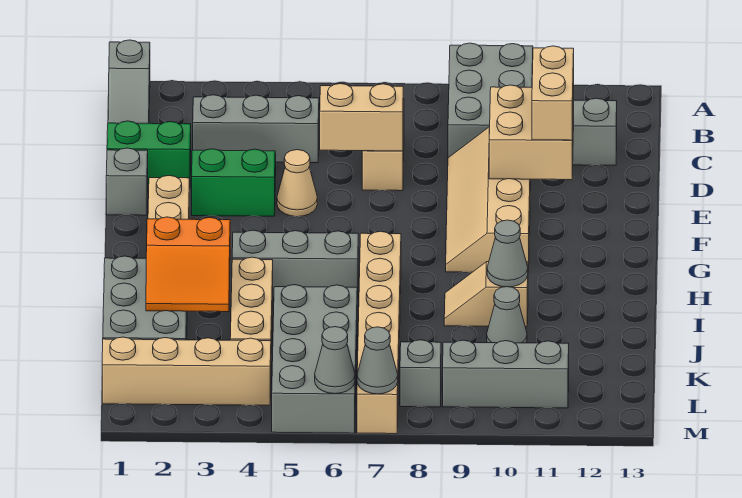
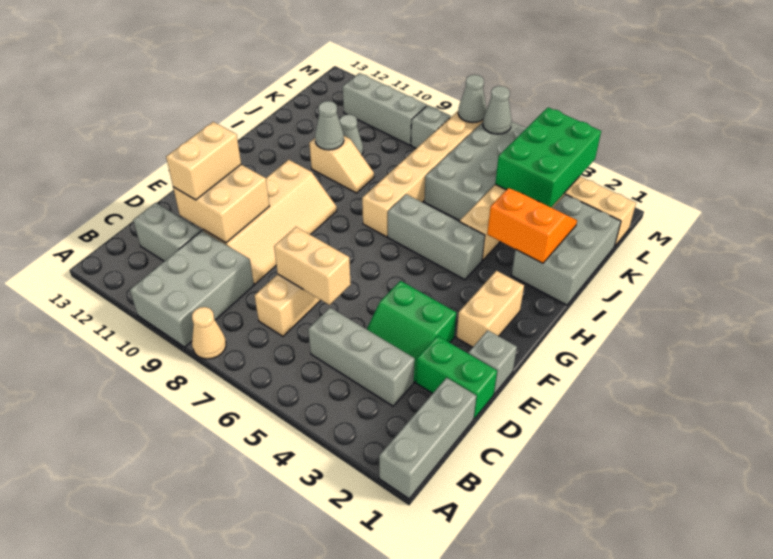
grey 1x3 slope [108,40,150,123] -> grey 1x3 brick [379,378,476,499]
tan 1x1 cone [277,150,317,216] -> tan 1x1 cone moved to [192,307,226,359]
none -> green 2x3 brick [495,108,601,207]

